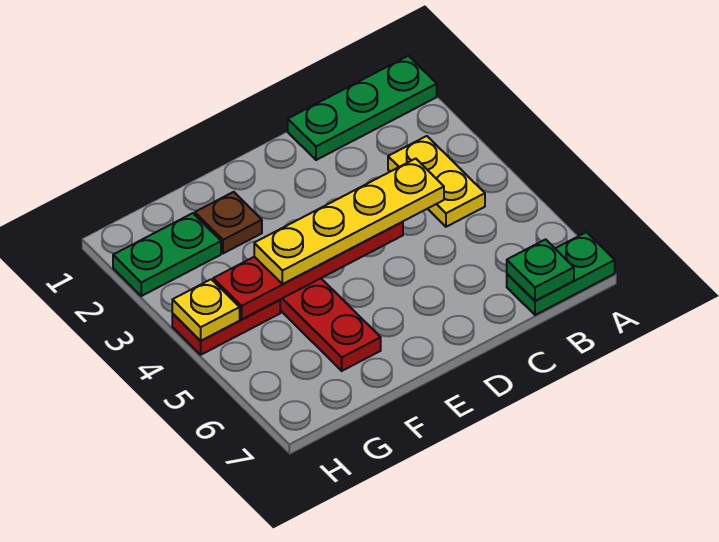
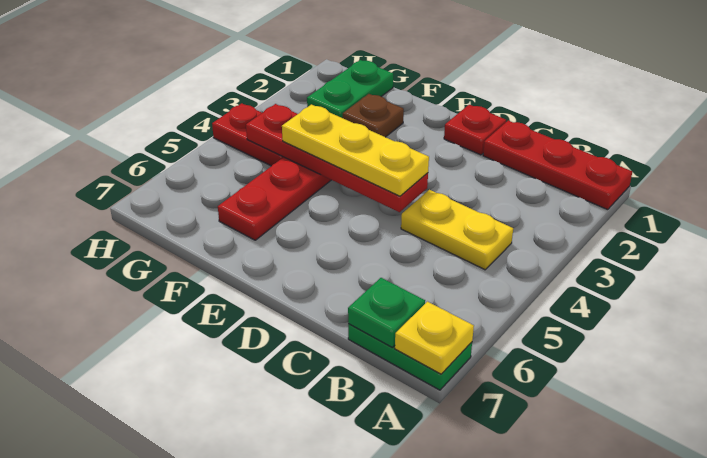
green 1x3 plate [288,56,437,160] -> red 1x3 plate [483,121,632,210]
yellow 1x2 plate [388,136,485,227] -> yellow 1x2 plate turned to [401,190,513,270]
yellow 1x4 plate [254,159,444,284] -> yellow 1x3 plate [282,105,429,196]
none -> red 1x1 plate [444,105,506,155]
green 1x2 plate [113,213,221,296] -> green 1x2 plate turned to [307,60,393,118]
yellow 1x1 plate [172,279,240,341] -> yellow 1x1 plate moved to [395,302,474,374]

